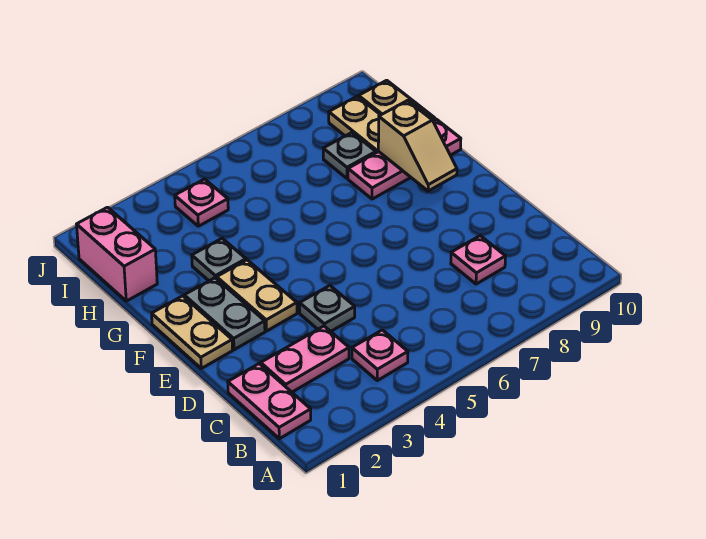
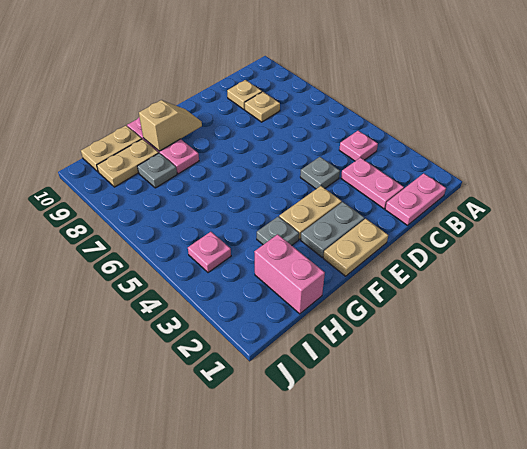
pink 1x1 plate [451,236,506,284] -> tan 1x1 plate [245,92,280,122]
none -> tan 1x1 plate [227,80,262,109]
pink 1x2 brick [77,207,157,301] -> pink 1x2 brick turned to [254,234,325,314]

